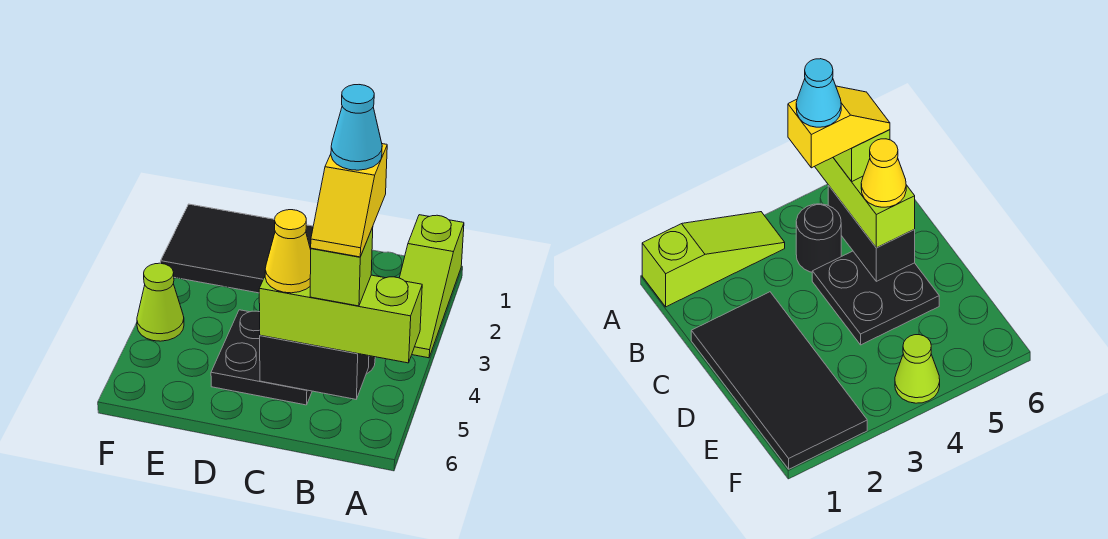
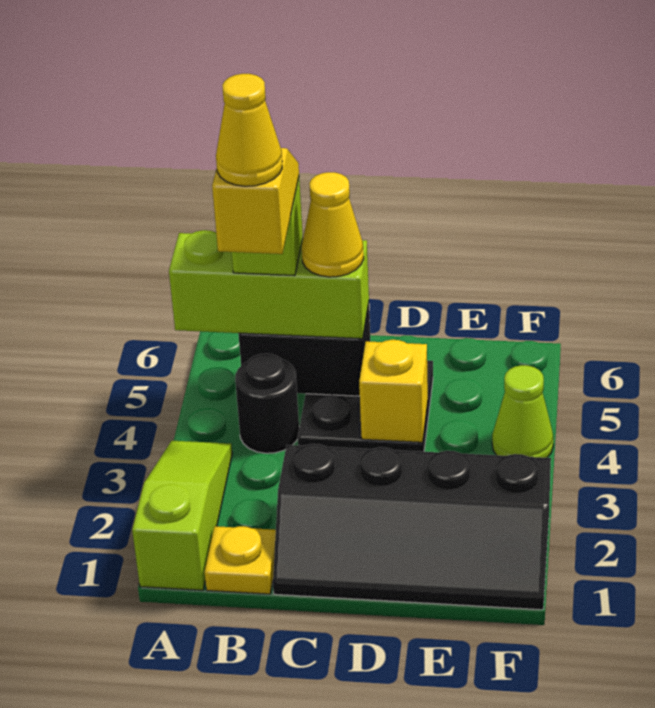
none -> yellow 1x1 plate [205,526,276,594]
cyan 1x1 cone [331,85,382,170] -> yellow 1x1 cone [216,74,282,186]
black 2x4 tile [161,204,313,293] -> black 2x4 slope [273,444,551,610]
none -> yellow 1x1 brick [359,340,428,442]

